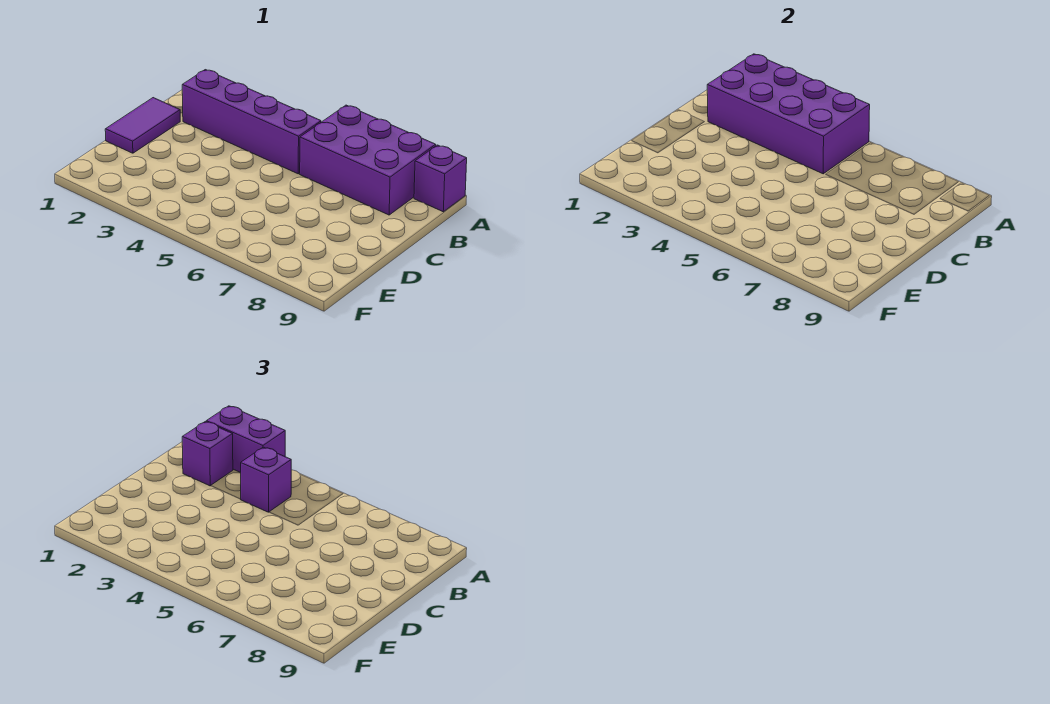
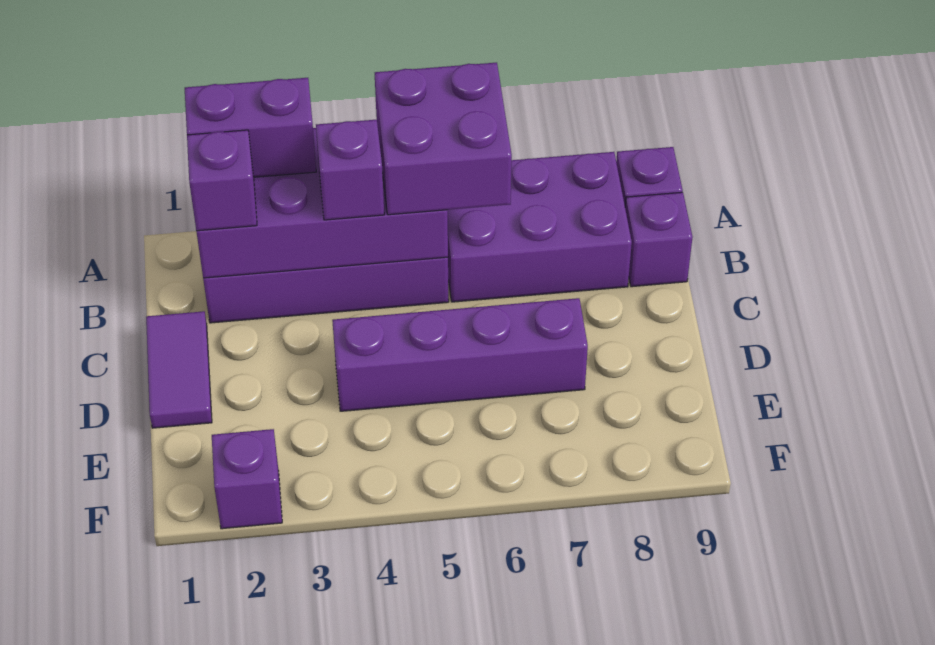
none -> purple 2x2 brick [375,63,512,215]
none -> purple 1x1 brick [625,192,693,287]
none -> purple 1x4 brick [332,298,588,411]
none -> purple 1x1 brick [212,429,282,529]

